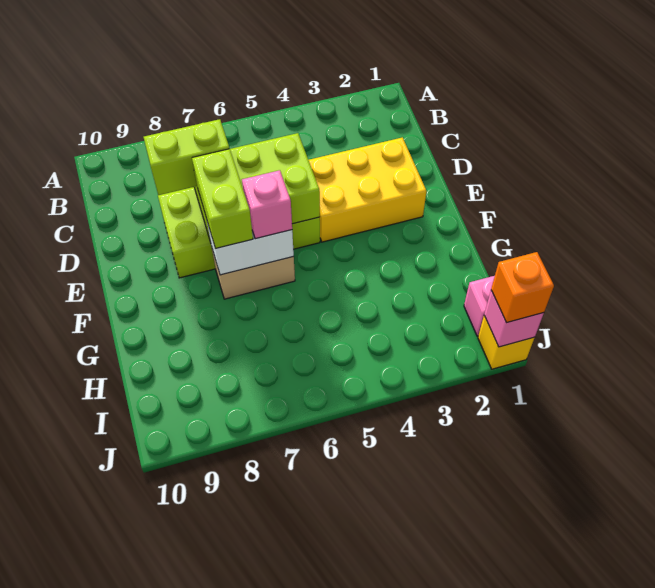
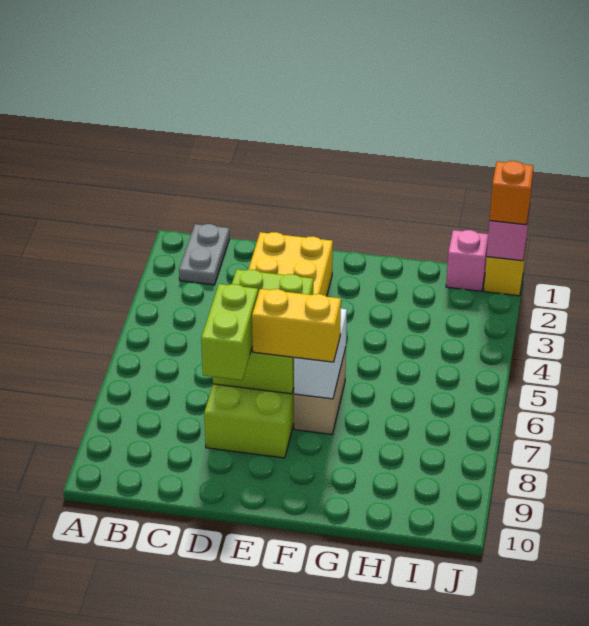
none -> grey 1x2 plate [179,224,230,285]
lime 1x2 brick [192,149,253,249] -> yellow 1x2 brick [252,289,341,362]
pink 1x1 brick [242,170,292,239] -> none

